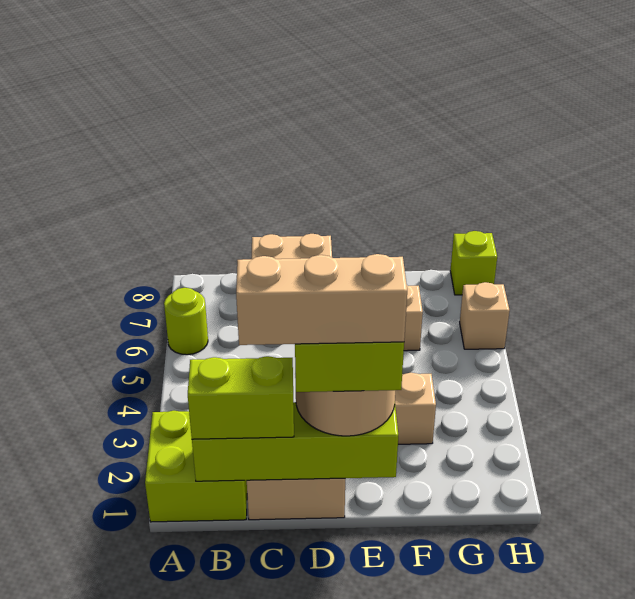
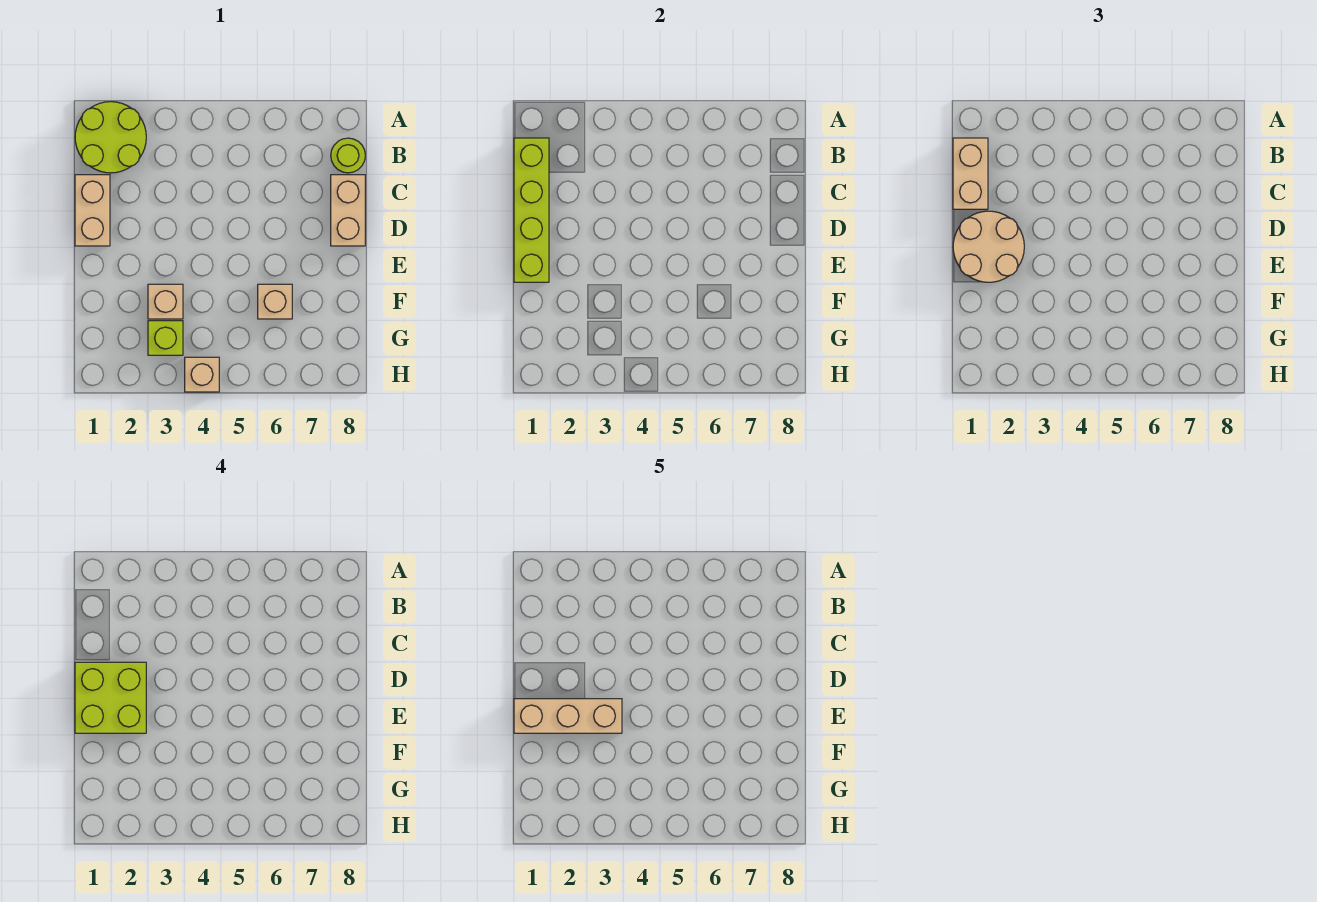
lime 2x2 brick [145,411,247,522] -> lime 2x2 round brick [75,102,146,173]
lime 1x1 round brick [164,288,208,355] -> lime 1x1 round brick moved to [331,138,365,173]
lime 1x2 brick [188,356,294,439] -> tan 1x2 brick [953,138,988,209]
tan 1x3 brick [236,254,407,345] -> tan 1x3 brick turned to [514,699,622,733]
tan 1x1 brick [460,282,510,349] -> tan 1x1 brick moved to [185,357,219,392]
lime 1x1 brick [450,231,497,295] -> lime 1x1 brick moved to [148,321,183,355]

